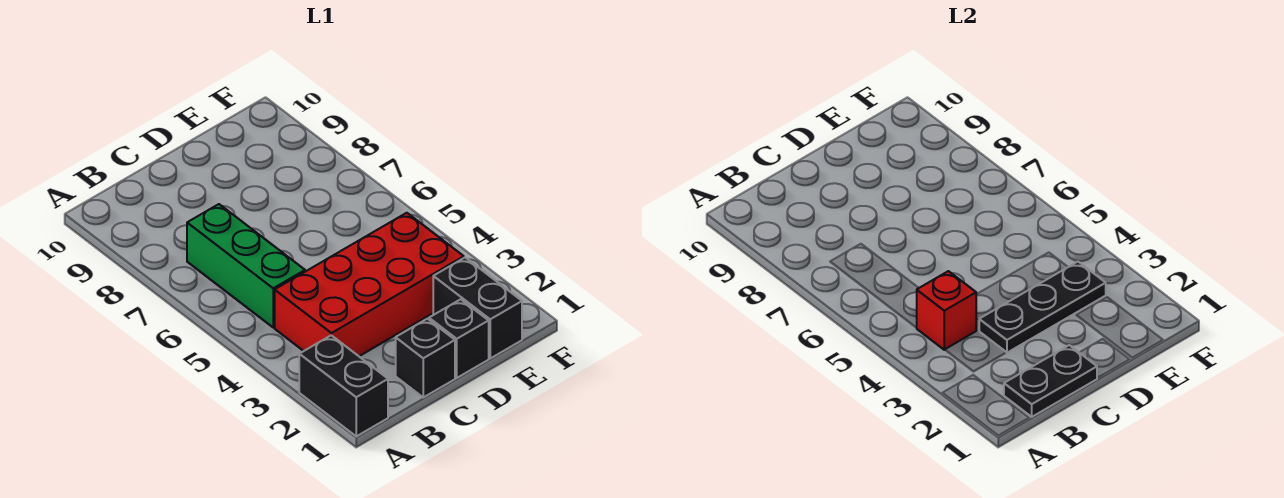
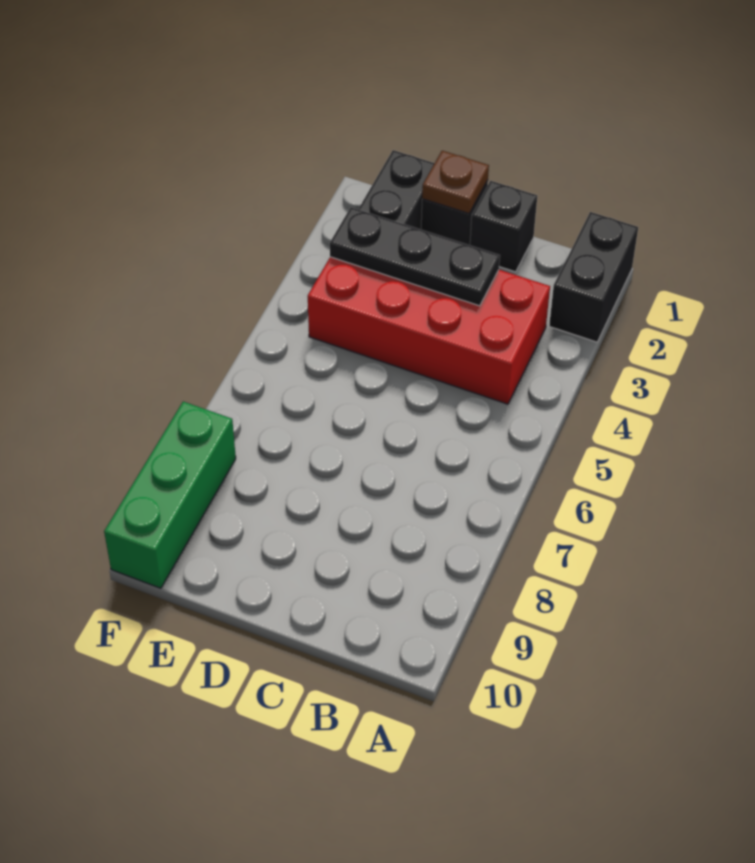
black 1x2 plate [1004,345,1097,417] -> none
red 1x1 brick [917,271,976,350] -> none
green 1x3 brick [187,204,305,327] -> green 1x3 brick moved to [104,402,236,588]
none -> brown 1x1 plate [422,151,489,213]

